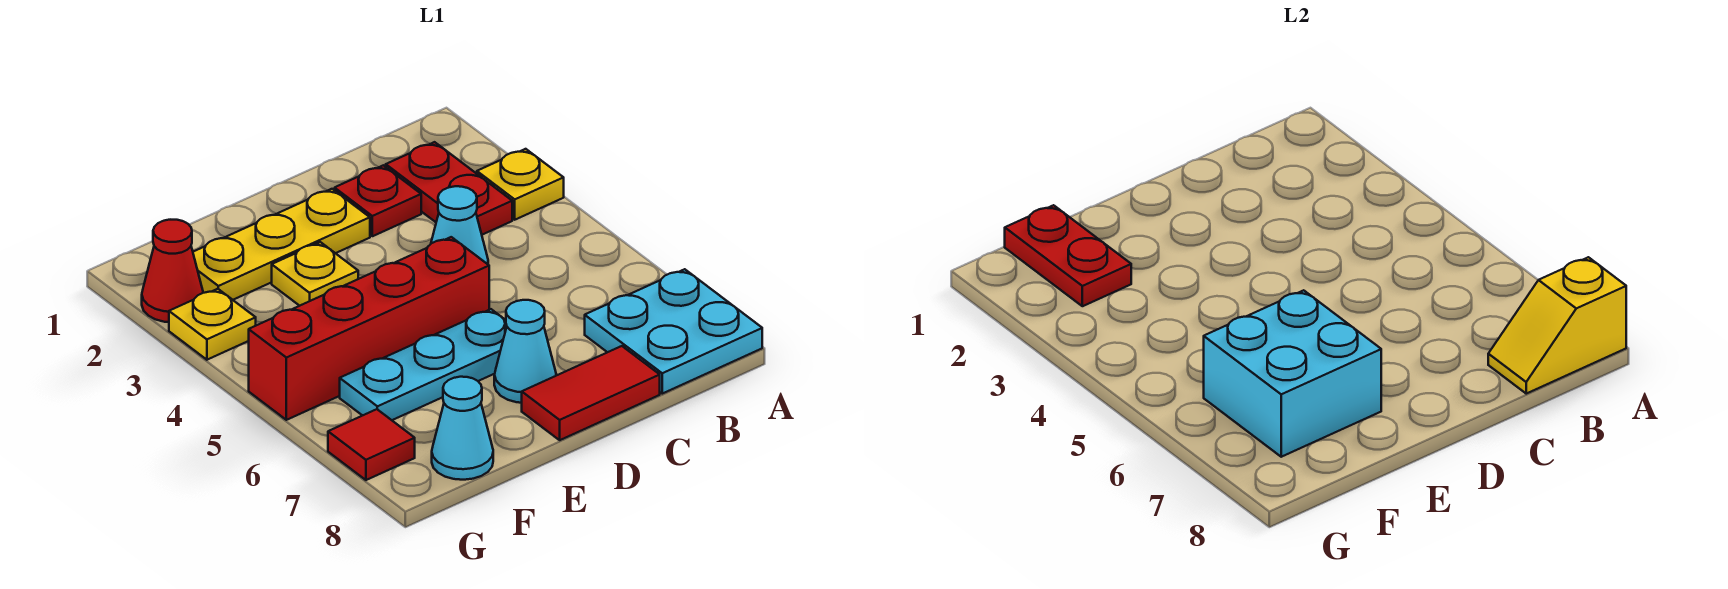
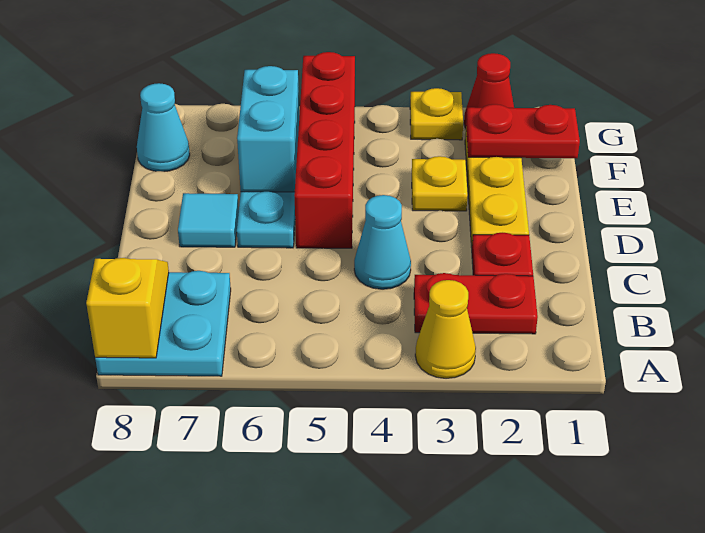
yellow 1x1 plate [477,149,564,220] -> yellow 1x1 cone [415,280,476,378]
red 1x2 tile [522,346,660,440] -> none
cyan 1x1 cone [494,300,556,403] -> cyan 1x1 tile [178,193,239,247]
cyan 2x2 brick [1204,290,1381,457] -> cyan 1x2 brick [237,66,299,192]
red 1x1 tile [328,409,415,480] -> none

